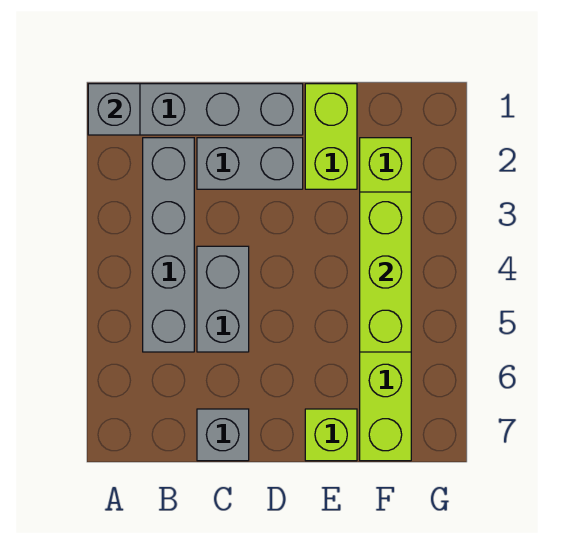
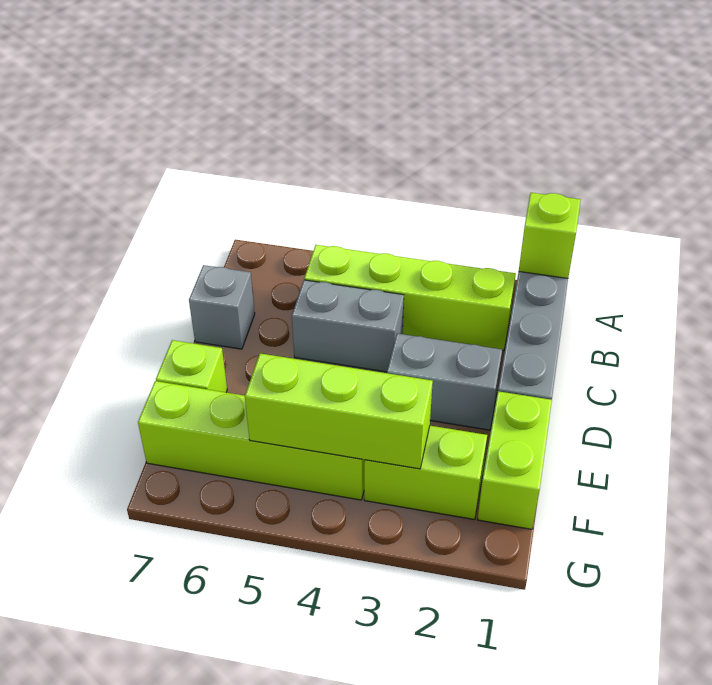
grey 1x1 brick [88,84,140,135] -> lime 1x1 brick [519,193,581,278]
grey 1x4 brick [143,138,194,352] -> lime 1x4 brick [304,245,516,350]
grey 1x2 brick [197,138,303,189] -> grey 1x2 brick turned to [387,333,502,430]
lime 1x2 brick [305,84,357,189] -> lime 1x2 brick turned to [478,391,552,529]

